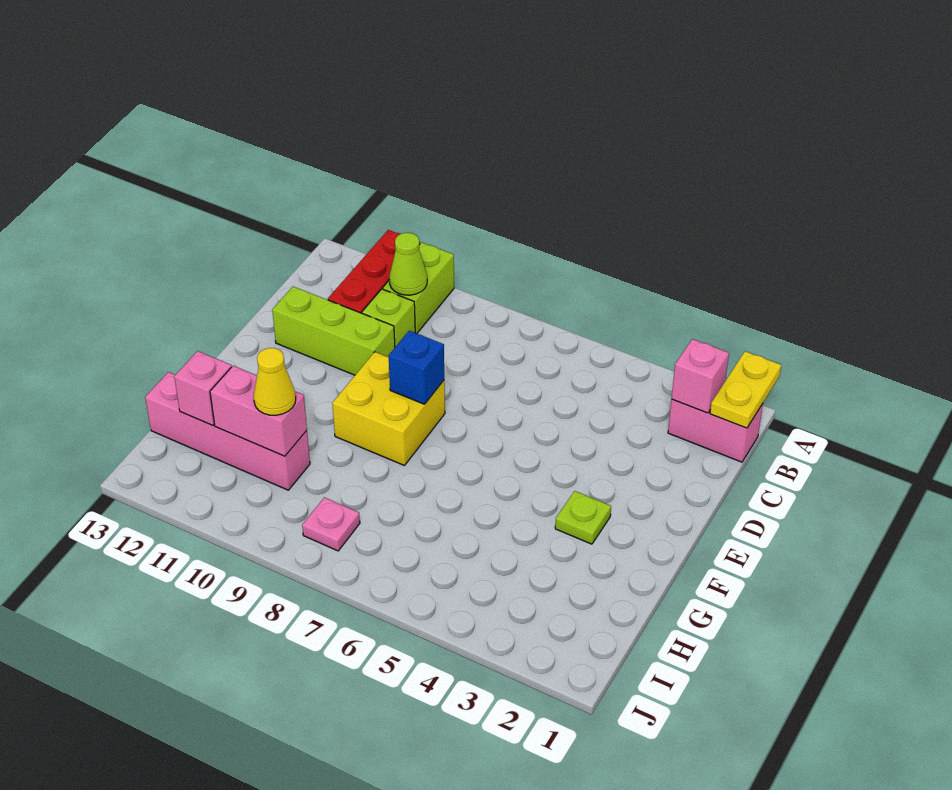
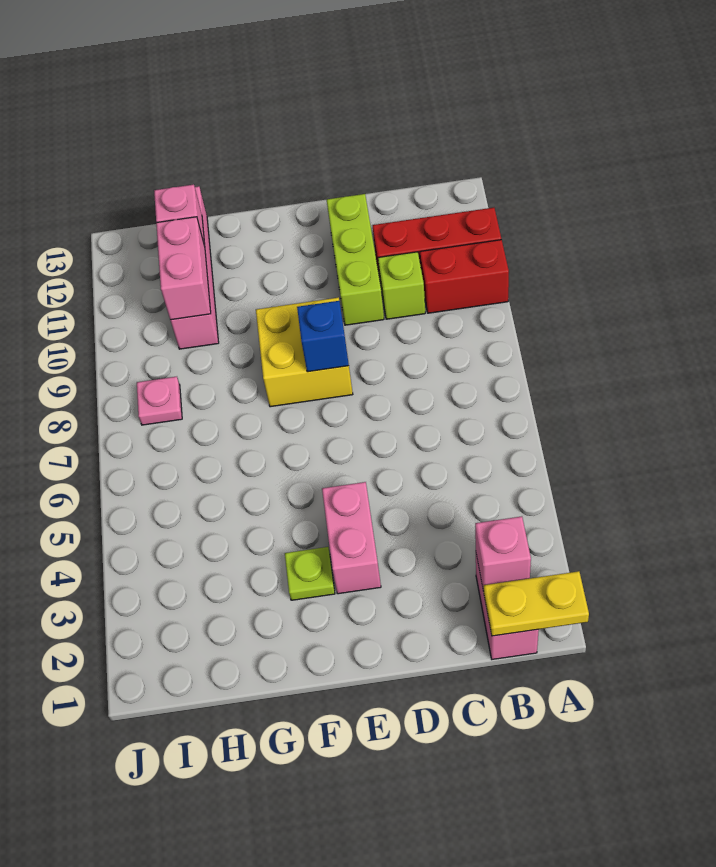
lime 1x2 brick [383,242,454,333] -> red 1x2 brick [420,240,509,313]
lime 1x1 cone [389,233,427,295] -> none
none -> pink 1x2 brick [322,482,381,594]
yellow 1x1 cone [254,348,296,415] -> none

